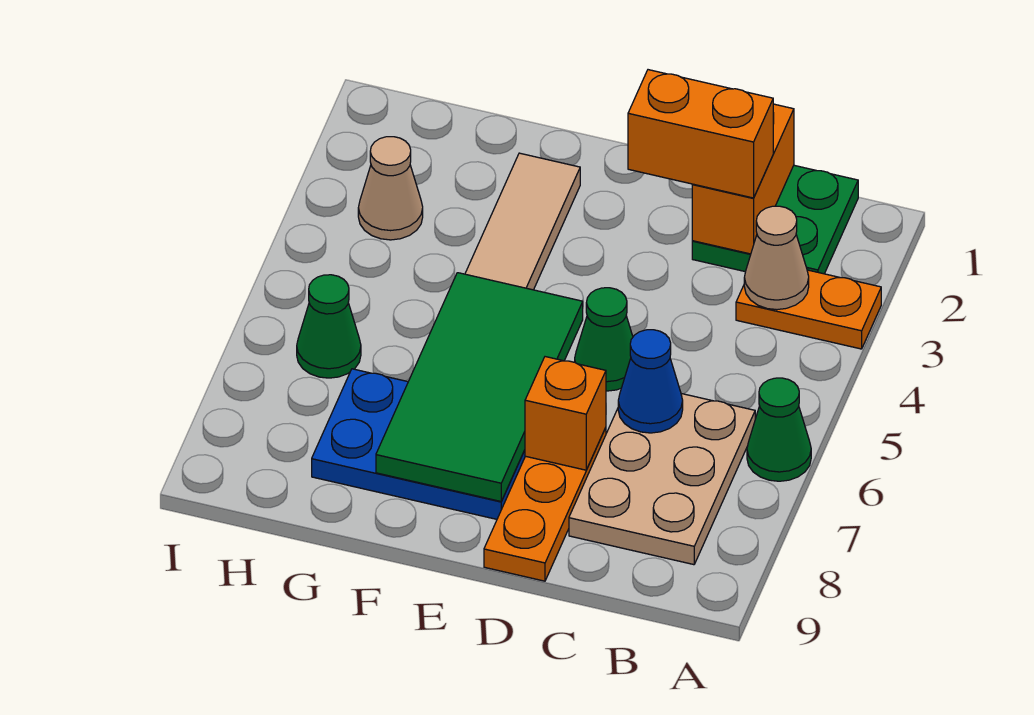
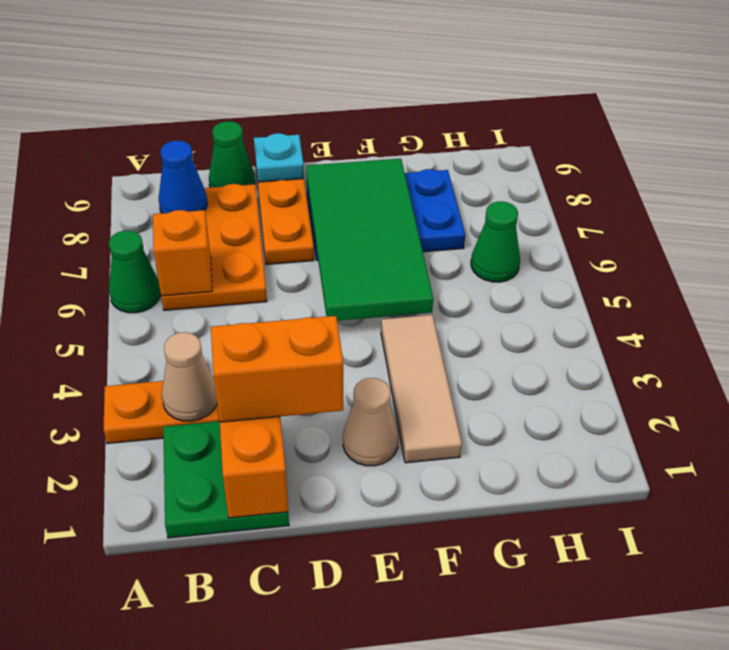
tan 2x3 plate [569,394,755,565] -> orange 2x3 plate [160,184,267,310]
blue 1x1 cone [618,330,683,433] -> blue 1x1 cone moved to [159,141,207,213]
green 1x1 cone [575,288,633,391] -> green 1x1 cone moved to [209,121,255,188]
orange 1x1 brick [525,357,606,470] -> orange 1x1 brick moved to [153,210,212,296]
none -> cyan 1x1 plate [254,133,304,182]
tan 1x1 cone [358,137,423,240] -> tan 1x1 cone moved to [343,378,398,466]

